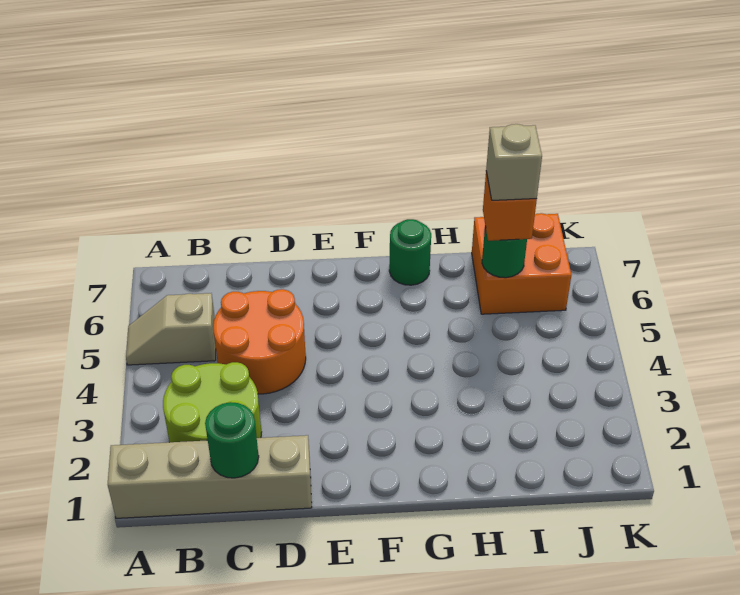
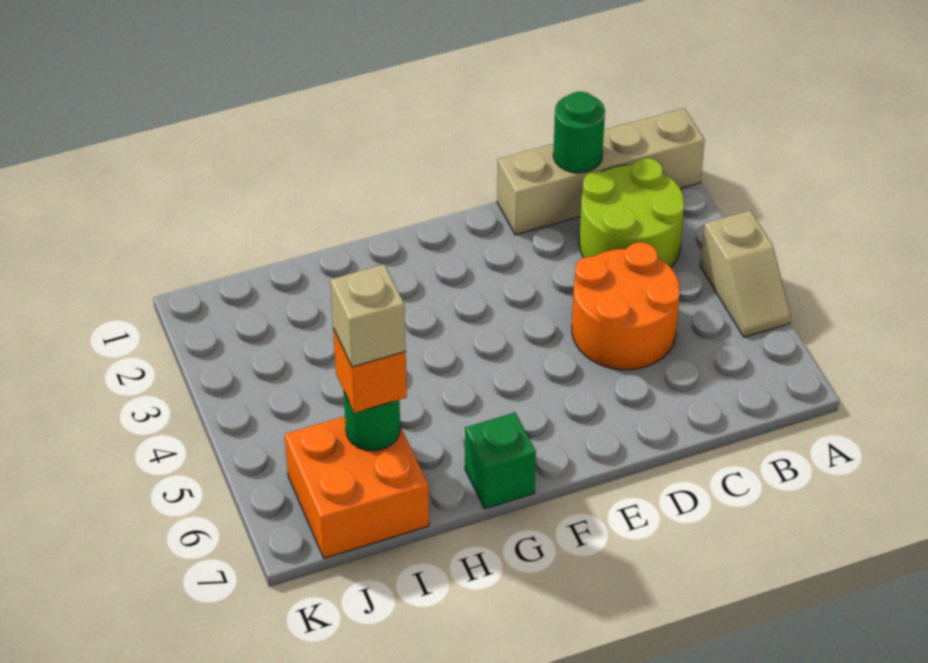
tan 1x2 slope [126,293,216,365] -> tan 1x2 slope turned to [700,210,791,337]
green 1x1 round brick [389,219,431,285] -> green 1x1 brick [465,412,536,509]

